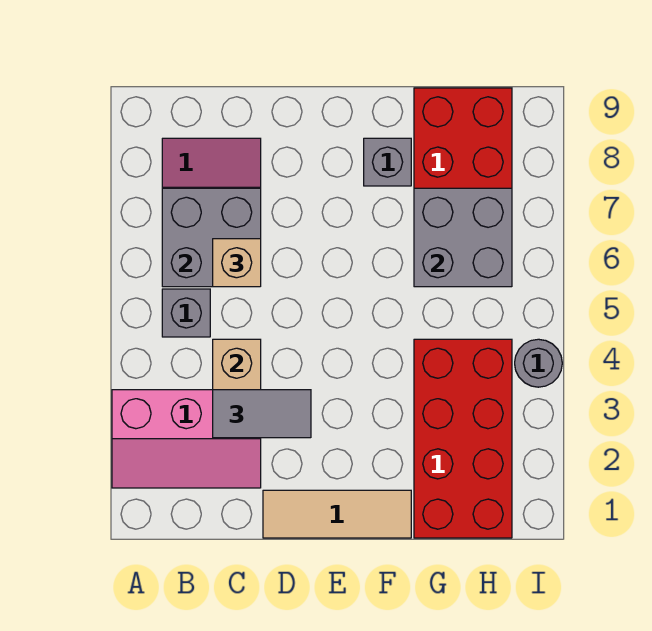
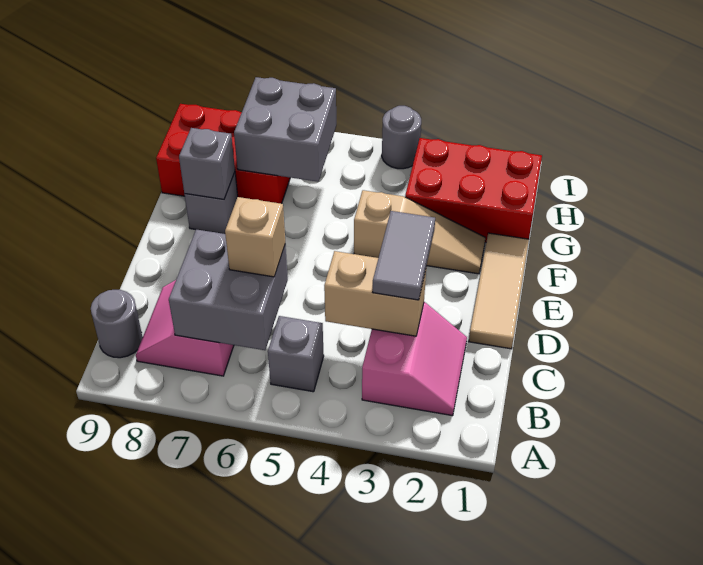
pink 2x3 slope [112,390,261,488] -> pink 2x2 slope [362,302,467,416]
none -> grey 1x1 round brick [91,290,143,358]
none -> tan 1x3 slope [354,190,485,274]
none -> grey 1x1 brick [179,128,235,199]
red 2x4 brick [414,339,512,538] -> red 2x3 brick [405,138,542,242]

